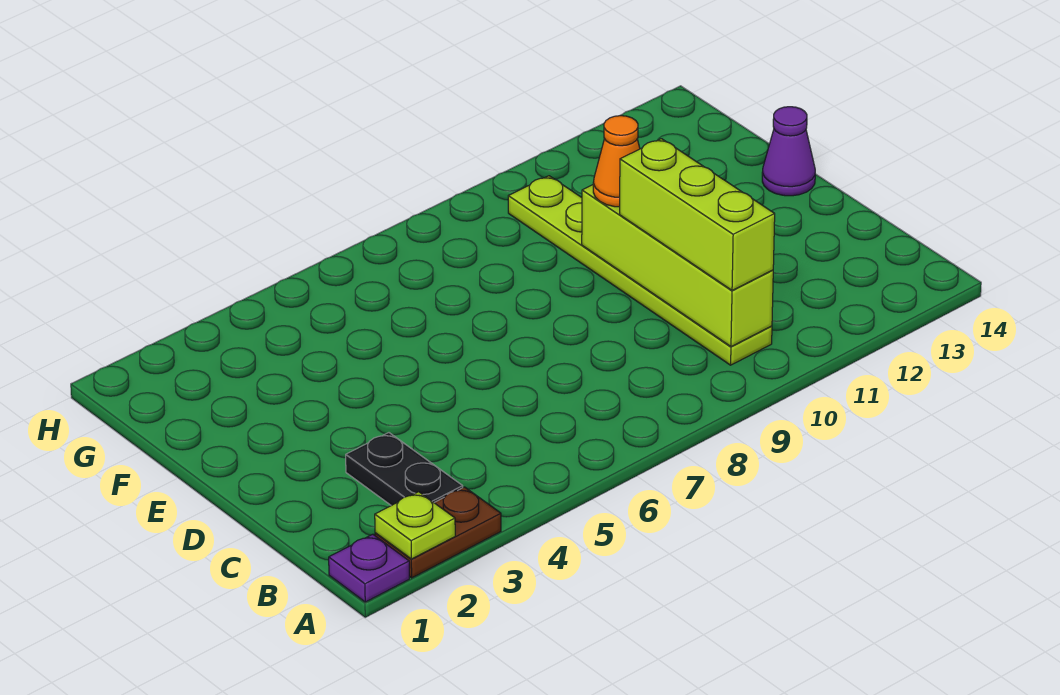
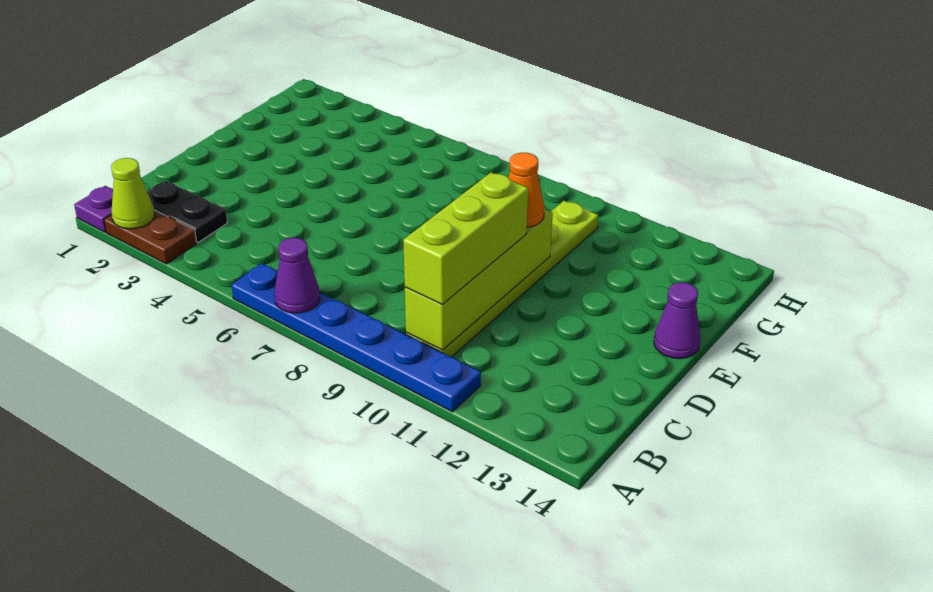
lime 1x1 plate [375,492,455,559] -> lime 1x1 cone [111,158,155,229]
none -> blue 1x6 plate [232,263,481,412]
none -> purple 1x1 cone [274,238,320,313]
black 1x2 plate [346,433,463,506] -> black 1x2 plate turned to [148,181,227,242]

